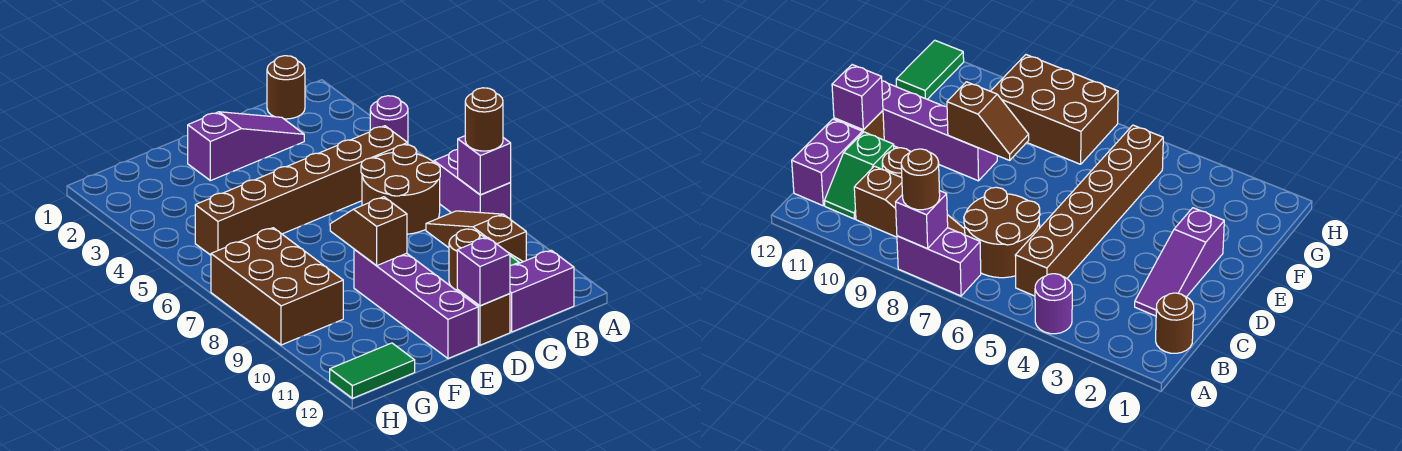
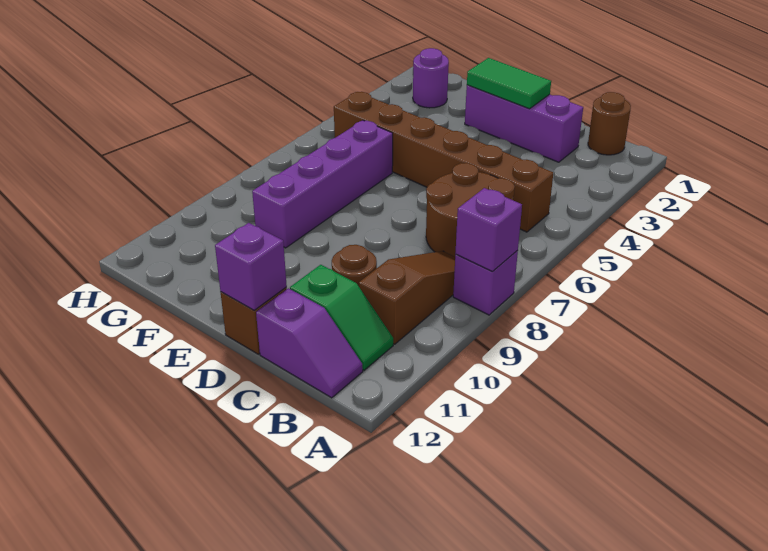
purple 1x1 round brick [370,96,408,143] -> purple 1x1 round brick moved to [413,48,449,108]
purple 1x2 brick [434,149,511,220] -> purple 1x1 brick [453,250,518,315]
brown 1x1 round brick [465,88,503,151] -> none
purple 1x2 brick [510,250,574,332] -> purple 1x2 slope [256,288,363,398]
purple 1x3 slope [188,112,304,181] -> purple 1x3 brick [465,85,583,162]
brown 1x2 slope [330,197,407,266] -> none
purple 1x4 brick [354,249,478,359] -> purple 1x4 brick moved to [252,120,393,248]
brown 2x3 brick [211,228,343,345] -> none
green 1x2 tile [330,343,415,398] -> green 1x2 tile moved to [467,58,551,109]

